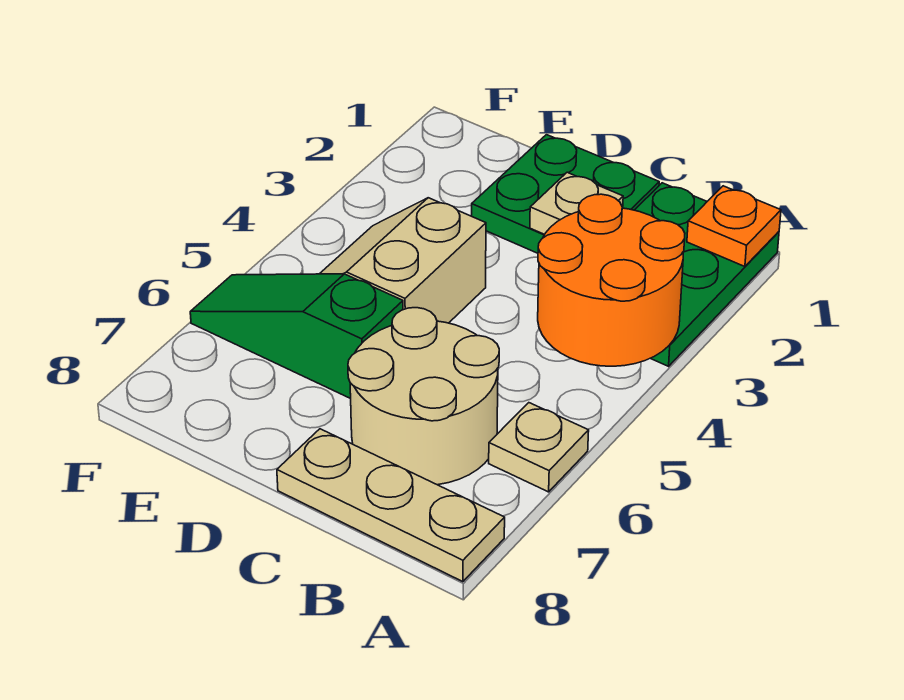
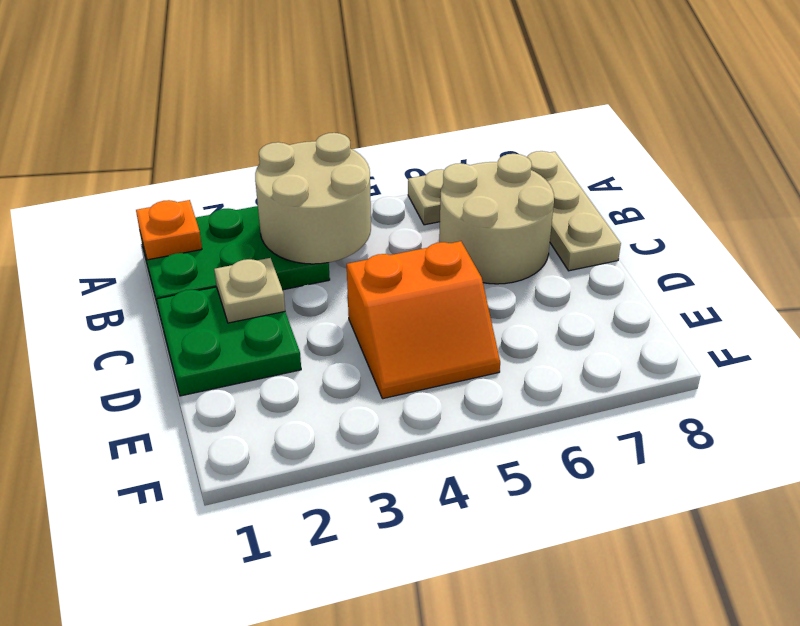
orange 2x2 round brick [538,194,685,366] -> tan 2x2 round brick [255,133,371,264]
tan 2x2 slope [320,198,486,323] -> orange 2x2 slope [347,241,500,399]
green 1x3 slope [190,274,403,399] -> none

